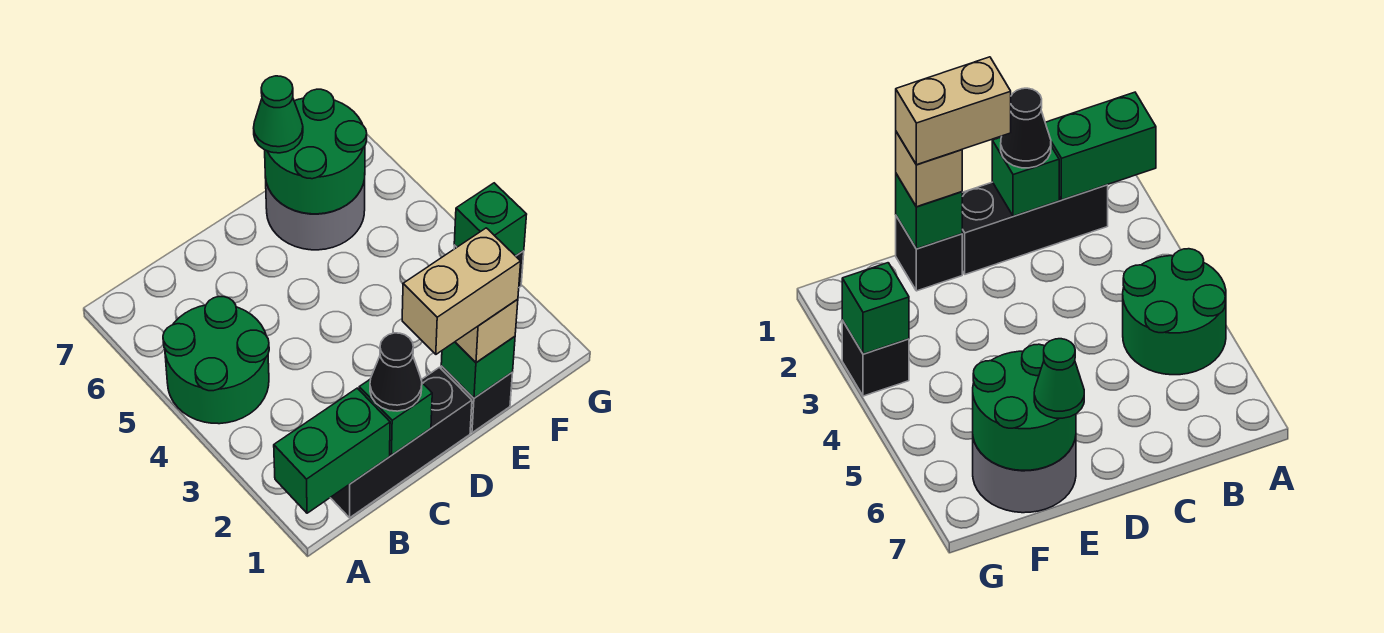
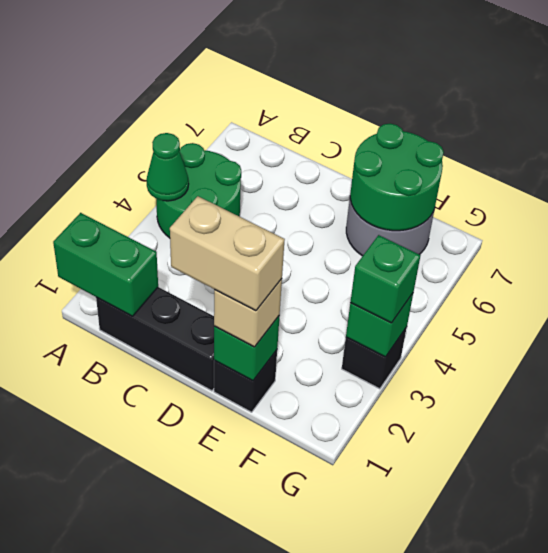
green 1x1 brick [359,379,432,455] -> green 1x1 brick moved to [350,235,420,323]
black 1x1 cone [370,333,422,411] -> none
green 1x1 cone [254,76,303,153] -> green 1x1 cone moved to [146,133,189,201]

